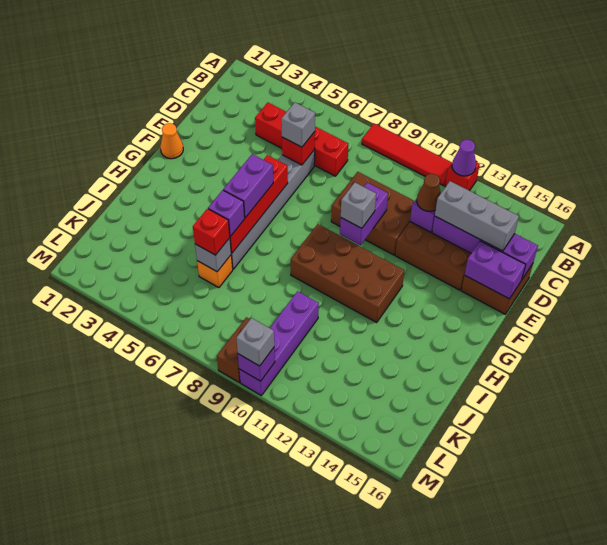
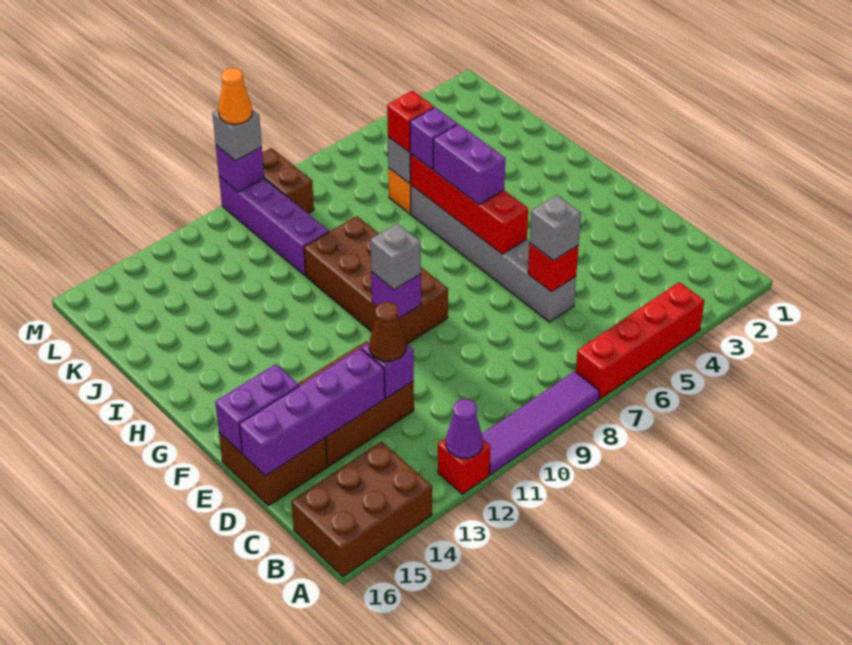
red 1x4 tile [362,124,452,186] -> purple 1x4 tile [482,371,599,474]
red 1x4 brick [255,103,348,176] -> red 1x4 brick moved to [576,282,704,399]
brown 2x3 brick [331,172,414,255] -> brown 2x3 brick moved to [291,442,432,577]
grey 1x3 brick [435,181,519,251] -> none
purple 1x2 brick [340,183,388,245] -> purple 1x1 brick [371,272,421,318]
orange 1x1 cone [160,123,183,159] -> orange 1x1 cone moved to [219,68,252,124]
brown 2x4 brick [291,224,404,322] -> brown 2x4 brick turned to [304,216,448,344]

